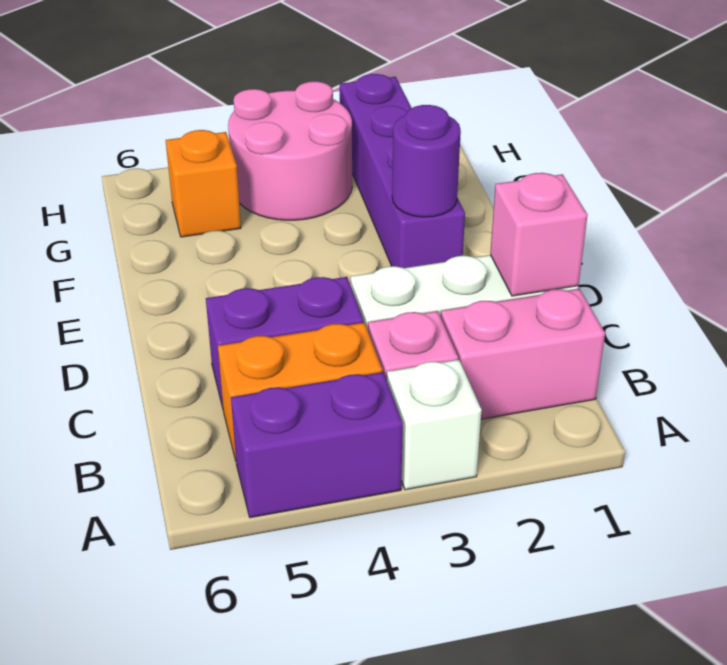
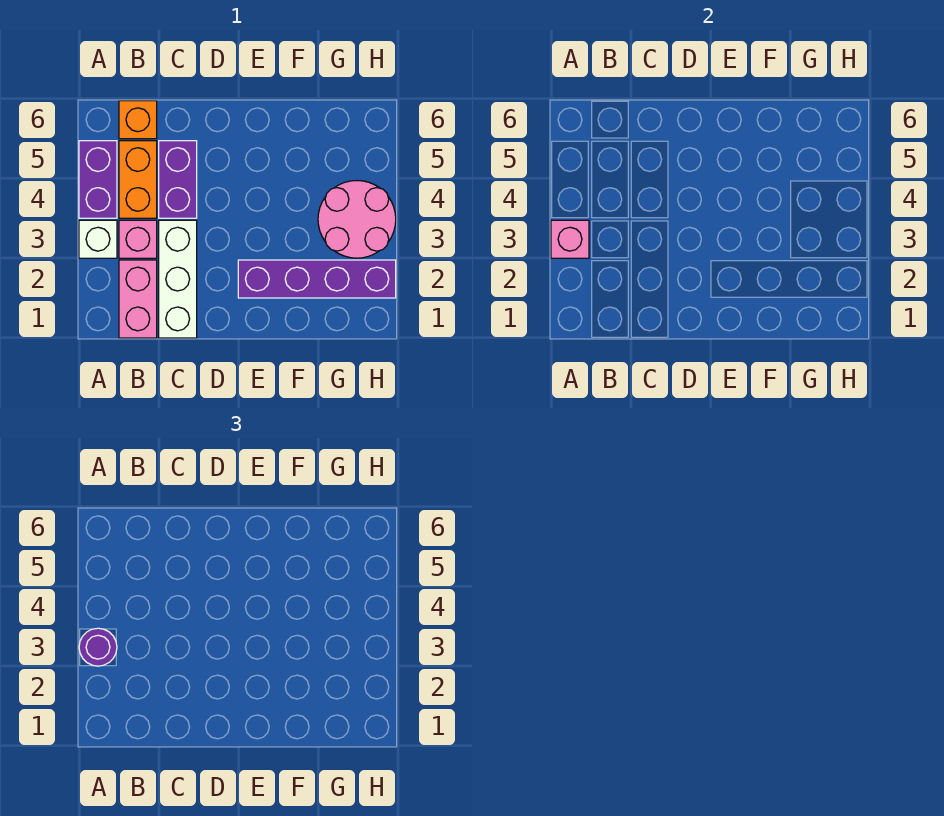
pink 1x1 brick [490,173,587,296] -> pink 1x1 brick moved to [551,220,589,258]
purple 1x1 round brick [392,105,461,217] -> purple 1x1 round brick moved to [79,628,117,666]
orange 1x1 brick [166,130,241,237] -> orange 1x1 brick moved to [119,101,157,139]

